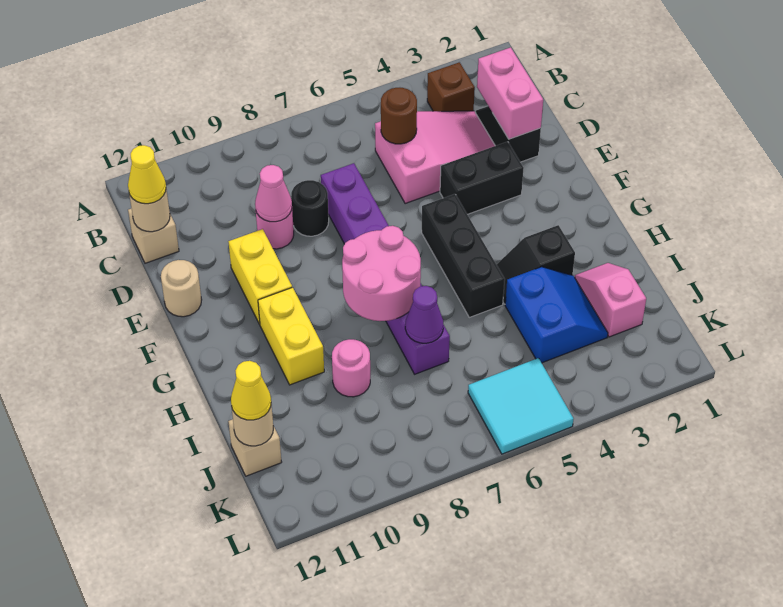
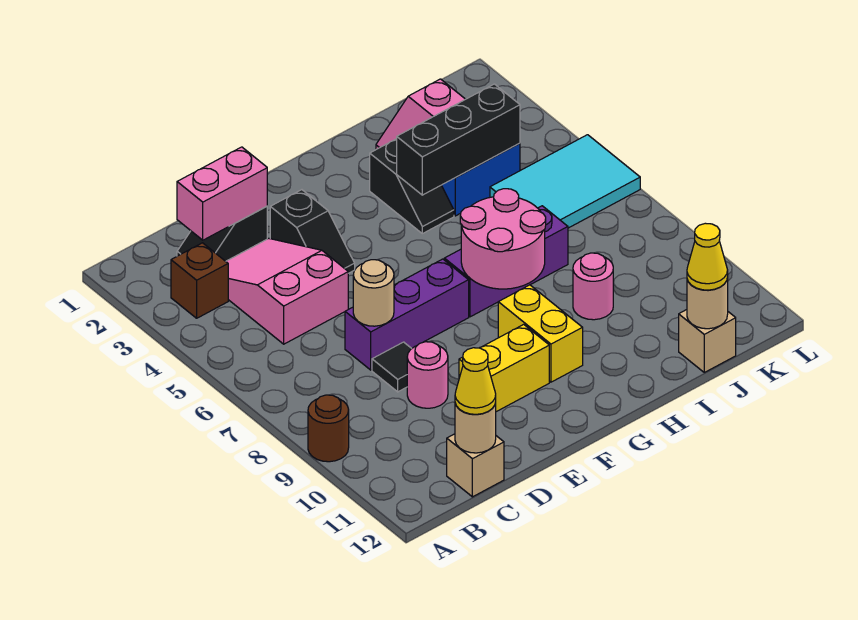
brown 1x1 round brick [381,88,417,144] -> brown 1x1 round brick moved to [308,395,349,462]
black 1x1 round brick [291,180,329,236] -> black 1x1 tile [372,342,412,392]
pink 1x1 cone [255,165,292,222] -> none
black 1x2 brick [440,142,524,214] -> black 1x2 slope [270,190,355,273]
tan 1x1 round brick [161,260,202,317] -> tan 1x1 round brick moved to [353,260,394,326]
black 1x3 brick [422,194,505,317] -> black 1x3 brick moved to [397,84,520,195]
yellow 1x2 brick [258,287,324,385] -> yellow 1x2 brick turned to [498,285,583,382]
purple 1x1 cone [405,286,443,343] -> none
cyan 2x2 tile [468,358,573,454] -> cyan 2x3 tile [490,135,640,228]

